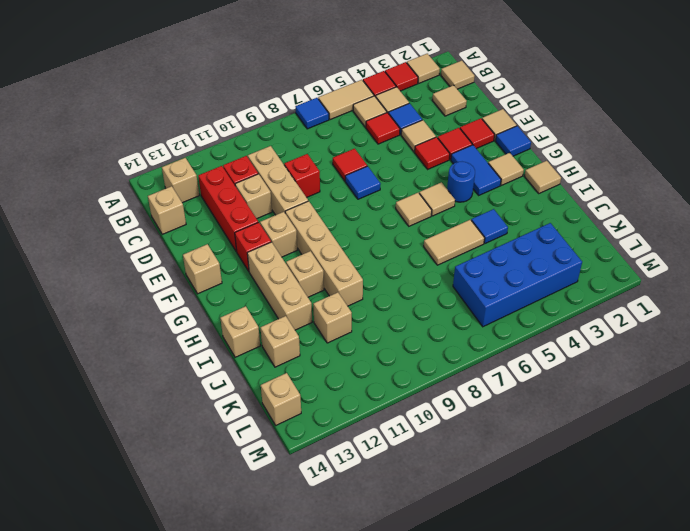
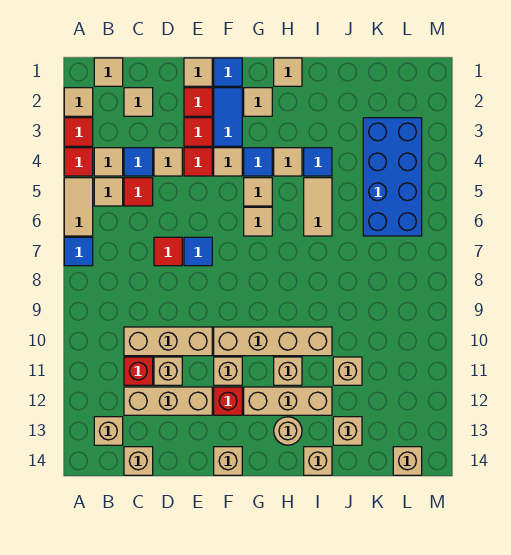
red 1x3 brick [198,166,258,251] -> tan 1x3 brick [124,387,212,415]
red 1x1 brick [284,154,320,198] -> none
blue 1x2 tile [451,145,501,195] -> blue 1x2 tile turned to [214,88,242,146]
none -> tan 1x1 tile [214,148,242,176]
blue 1x1 round brick [447,162,475,202] -> blue 1x1 tile [244,148,272,176]
none -> tan 1x1 tile [274,148,302,176]
none -> tan 1x1 round brick [274,417,302,445]

